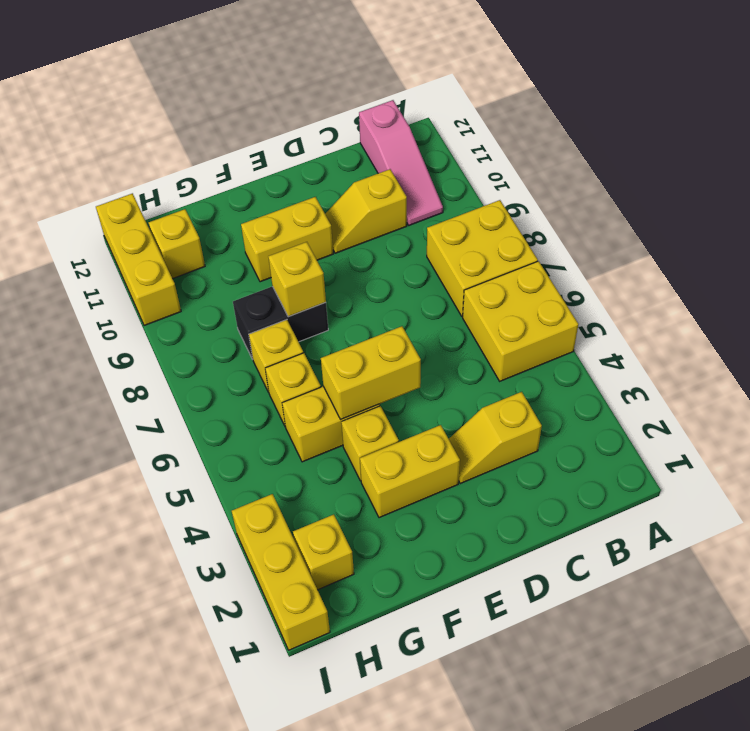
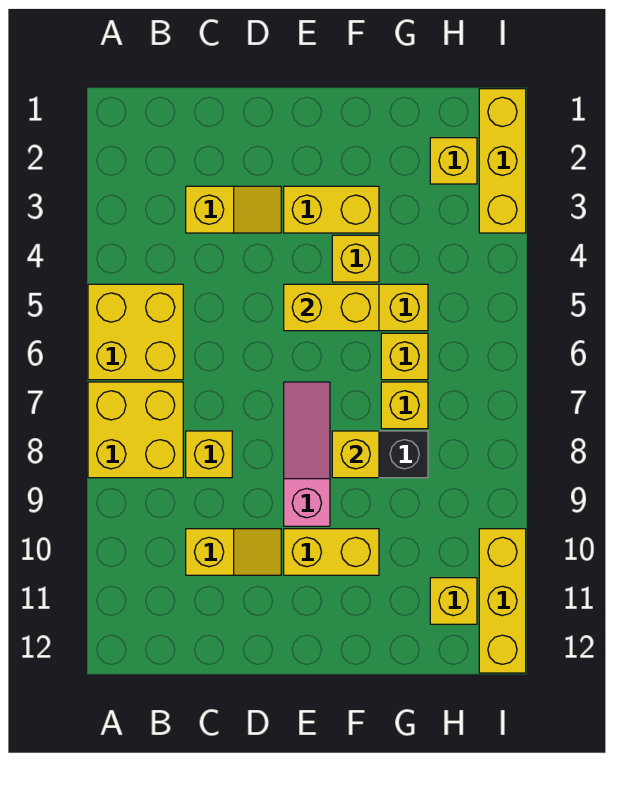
pink 1x3 slope [359,100,443,225] -> pink 1x3 slope moved to [284,382,330,526]
none -> yellow 1x1 brick [186,431,232,478]

